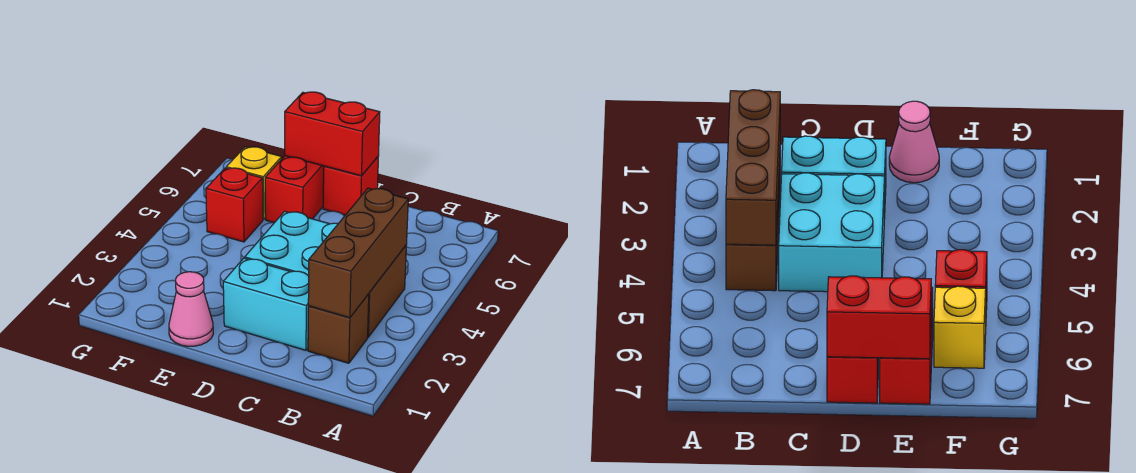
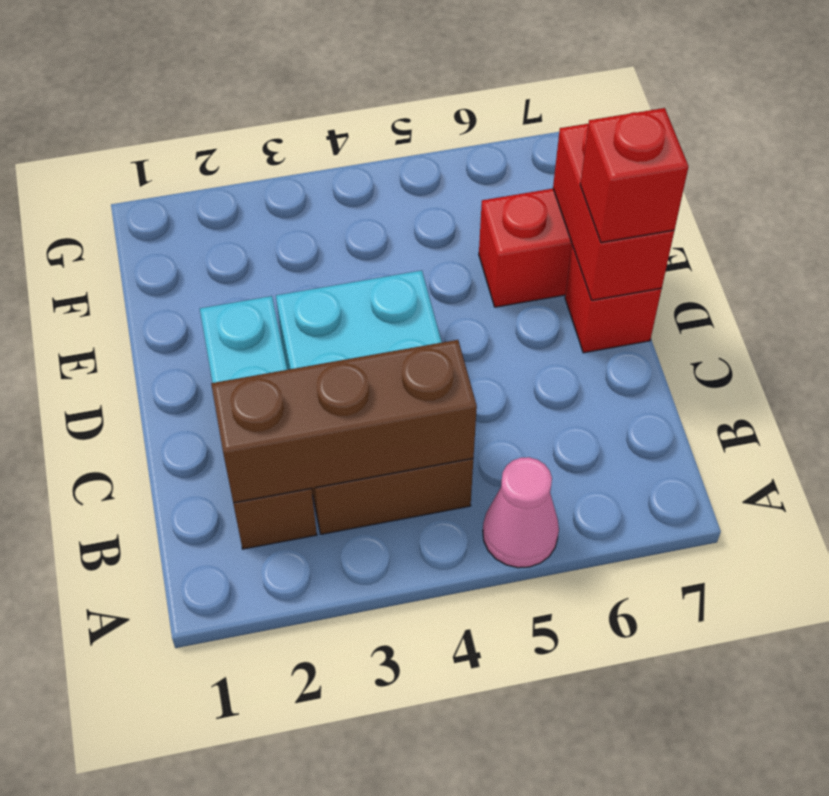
pink 1x1 cone [169,272,213,346] -> pink 1x1 cone moved to [483,457,559,568]
red 1x1 brick [206,168,263,242] -> red 1x1 brick moved to [580,108,689,243]
yellow 1x1 brick [226,147,282,220] -> none

